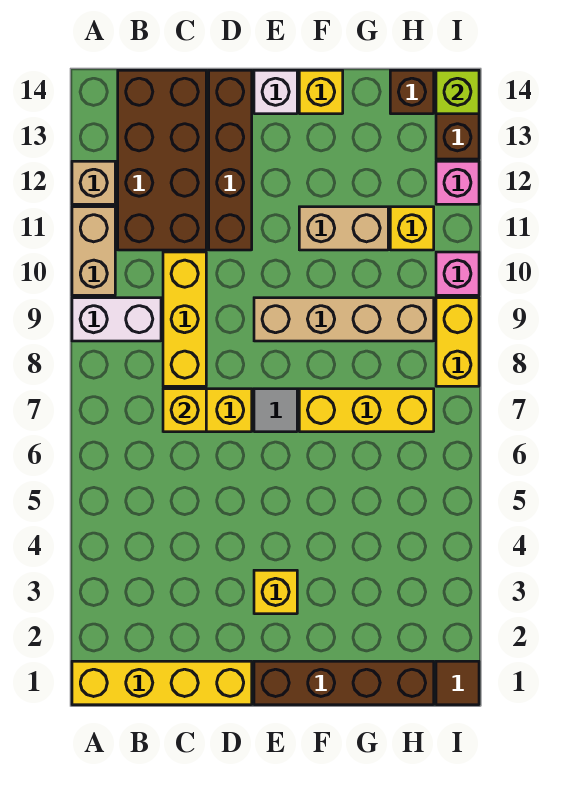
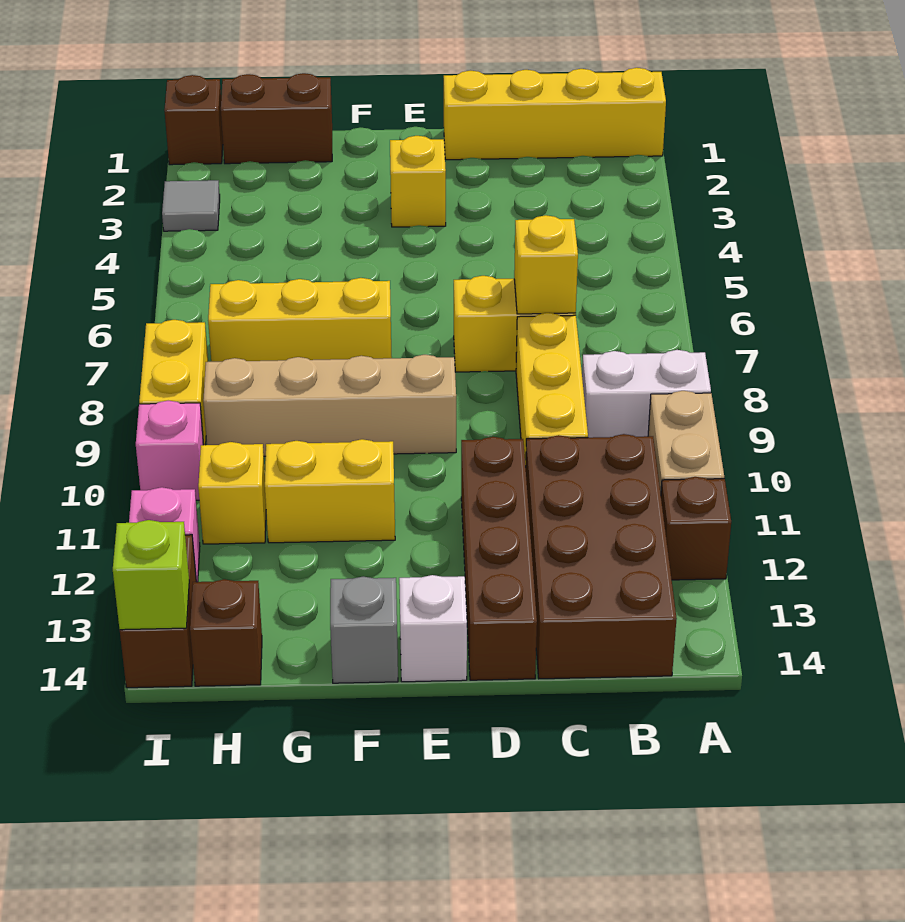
tan 1x1 brick [72,161,115,204] -> brown 1x1 brick [661,477,731,580]
brown 1x4 brick [254,661,434,705] -> brown 1x2 brick [221,73,332,164]
grey 1x1 tile [254,389,297,432] -> grey 1x1 tile moved to [162,180,220,231]
tan 1x2 brick [299,207,388,250] -> yellow 1x2 brick [265,439,395,543]
yellow 1x1 brick [299,70,343,114] -> grey 1x1 brick [330,577,398,683]
brown 1x1 tile [436,661,479,705] -> brown 1x1 brick [164,75,223,165]

